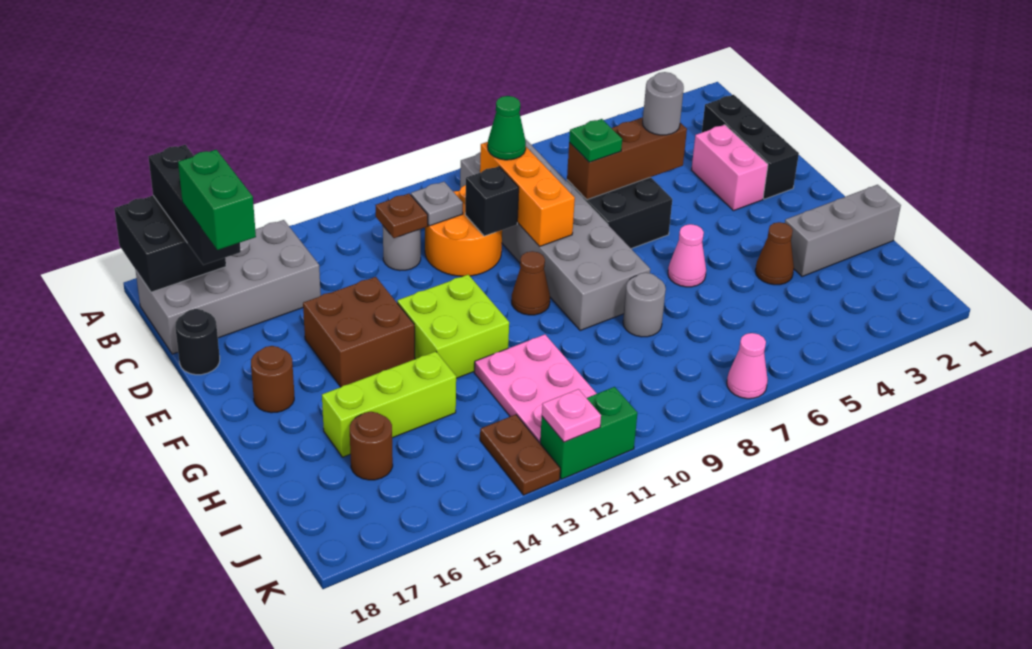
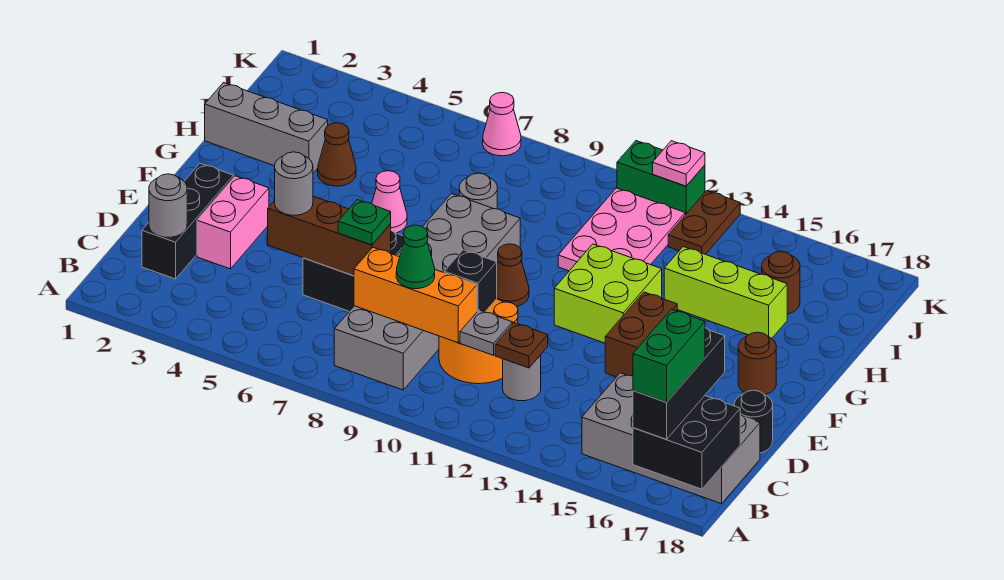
none -> grey 1x1 round brick [149,174,187,237]
orange 1x3 brick [480,142,575,247] -> orange 1x3 brick turned to [354,248,477,343]
green 1x2 brick [178,150,256,250] -> green 1x2 brick moved to [633,309,705,402]
brown 2x2 brick [303,277,415,387] -> brown 1x2 brick [605,292,677,377]

